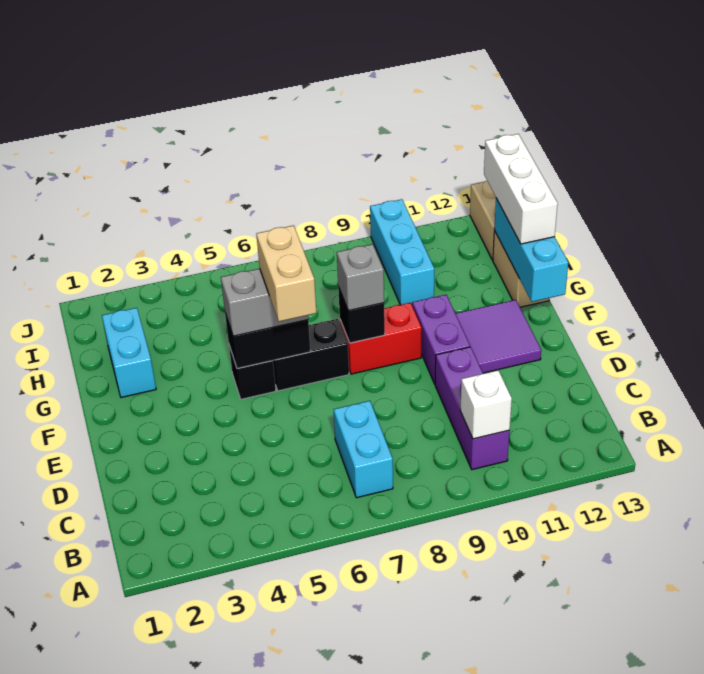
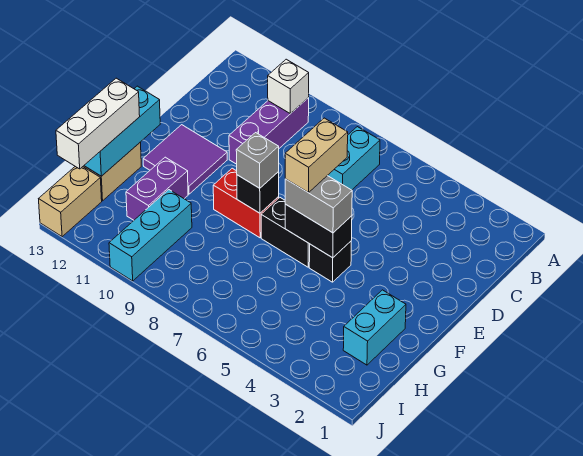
purple 1x2 brick [412,295,470,384] -> purple 1x2 brick moved to [126,157,188,220]

